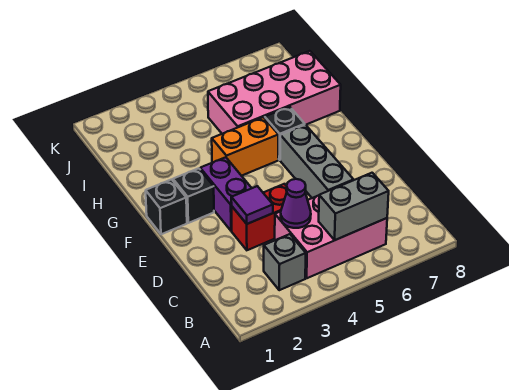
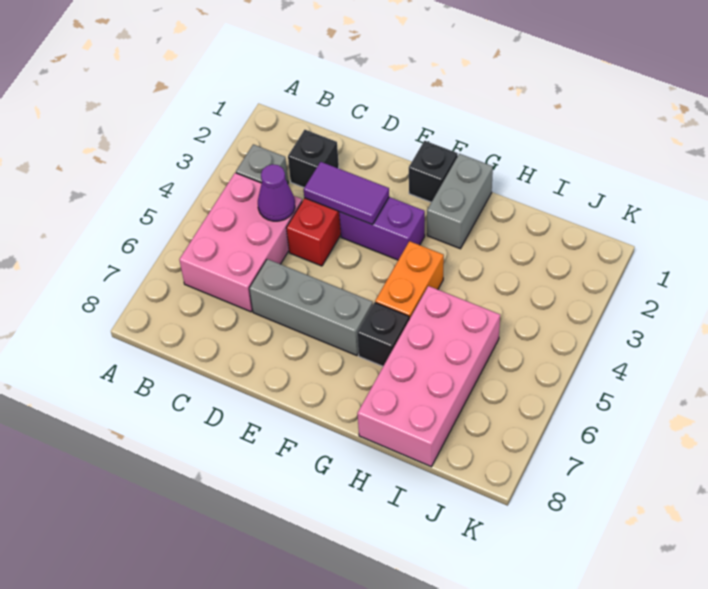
grey 1x2 brick [319,173,389,240] -> grey 1x2 brick moved to [427,154,493,249]
purple 1x1 tile [231,186,273,224] -> purple 1x2 tile [304,162,389,225]
black 1x1 brick [173,168,214,223] -> black 1x1 brick moved to [288,130,339,187]

